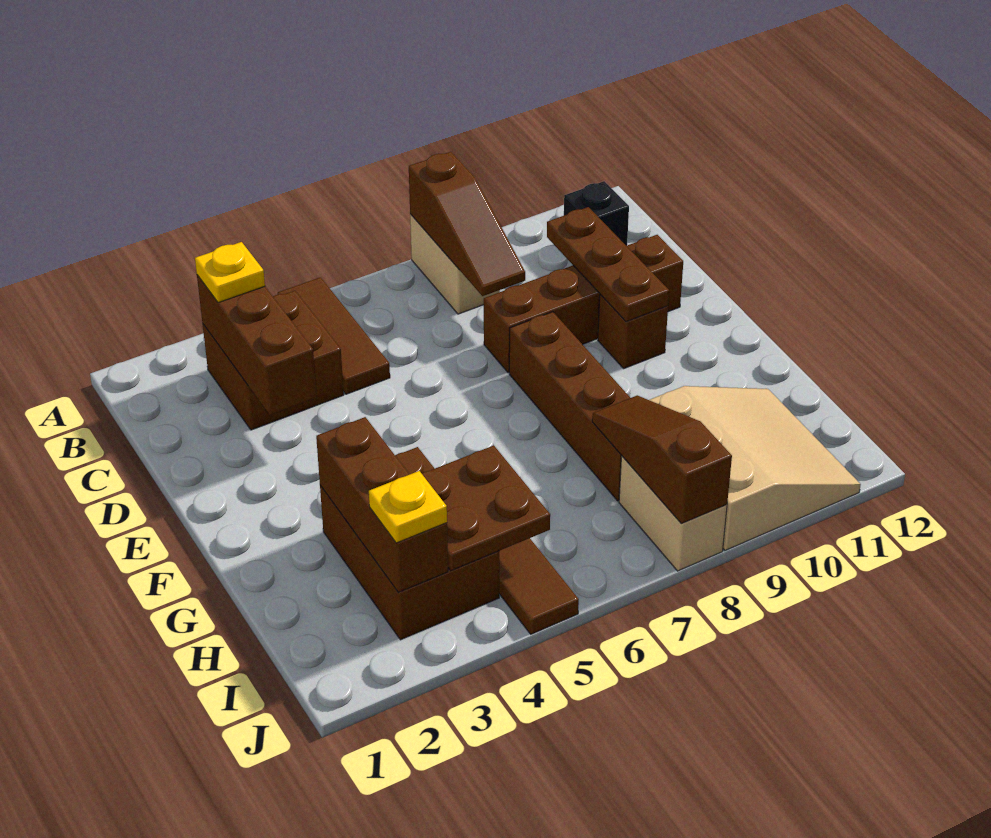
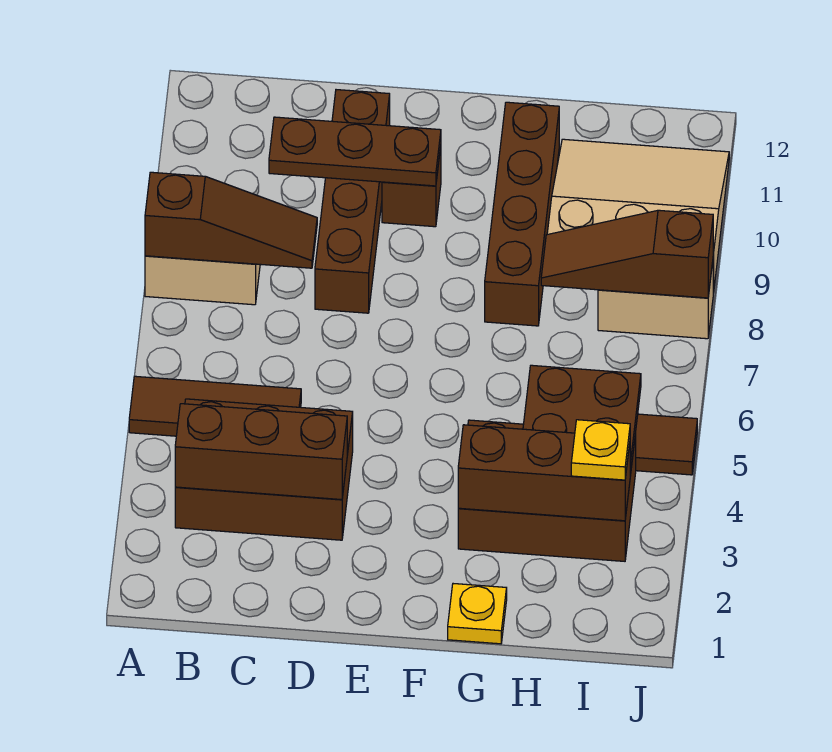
brown 2x2 brick [203,291,344,430] -> brown 2x3 brick [175,399,353,540]
yellow 1x1 plate [195,242,265,303] -> yellow 1x1 plate moved to [448,584,507,644]
black 1x1 brick [564,181,629,246] -> none
brown 1x4 brick [509,312,630,501] -> brown 1x4 brick turned to [485,102,559,326]

